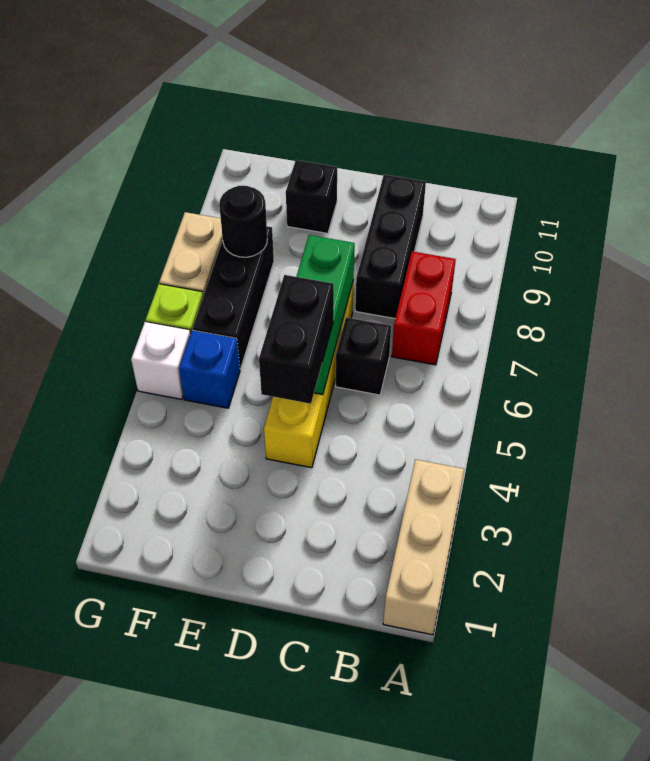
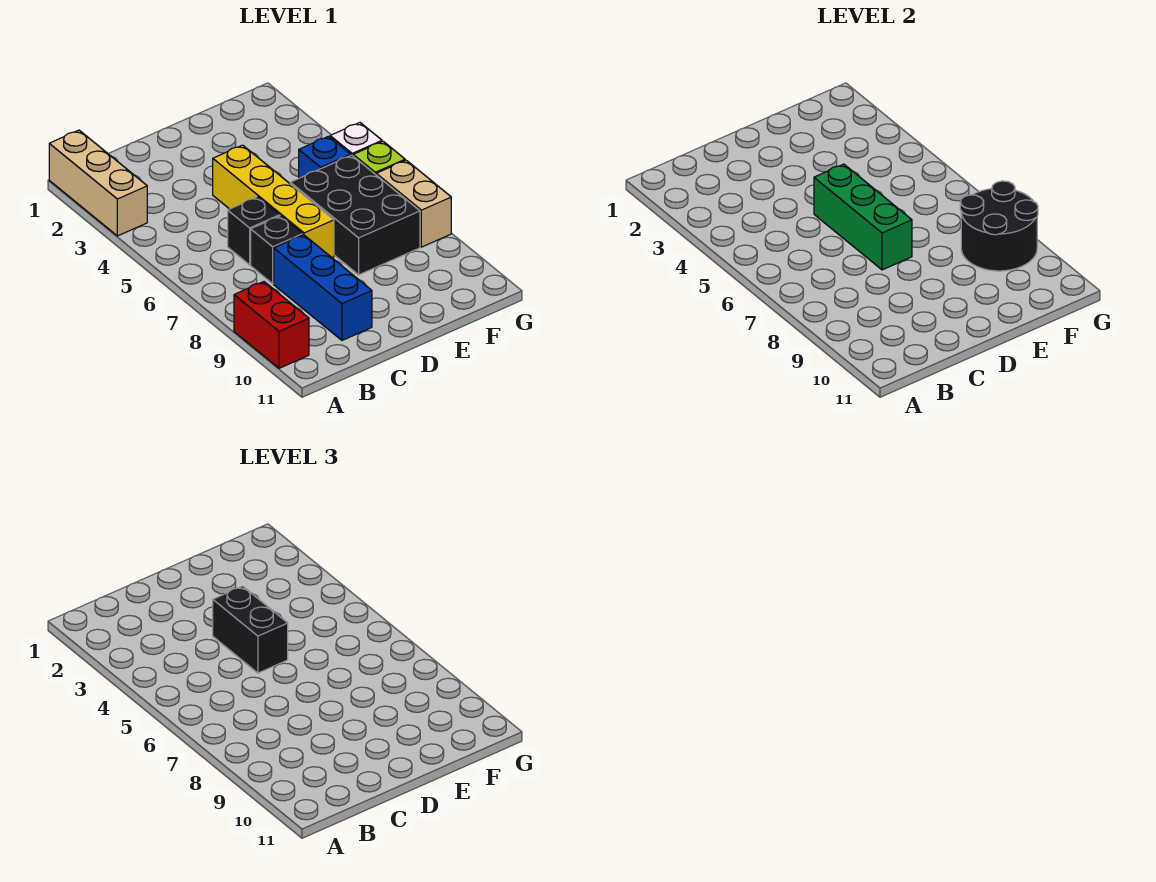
red 1x2 brick [392,251,456,365] -> red 1x2 brick moved to [234,282,309,368]
black 1x3 brick [355,175,426,319] -> blue 1x3 brick [274,235,372,340]
black 1x1 brick [286,160,337,233] -> black 1x1 brick moved to [251,216,303,284]
black 1x3 brick [193,226,274,369] -> black 2x3 brick [290,155,420,275]
black 1x1 round brick [219,186,267,257] -> black 2x2 round brick [960,181,1038,271]

